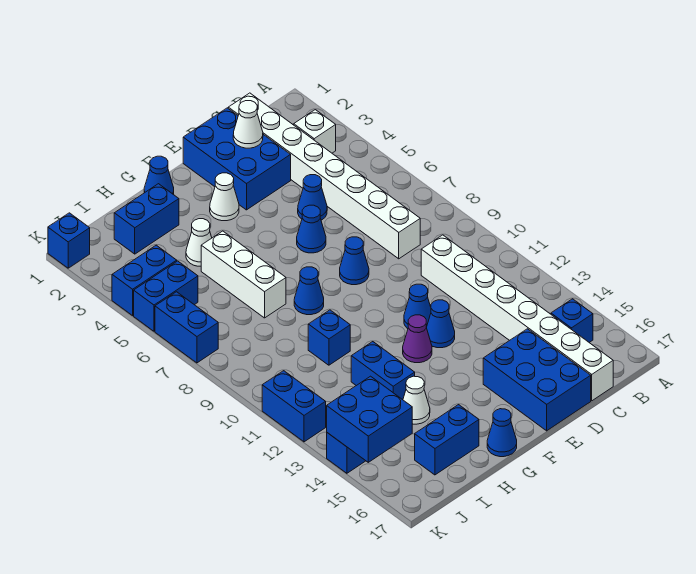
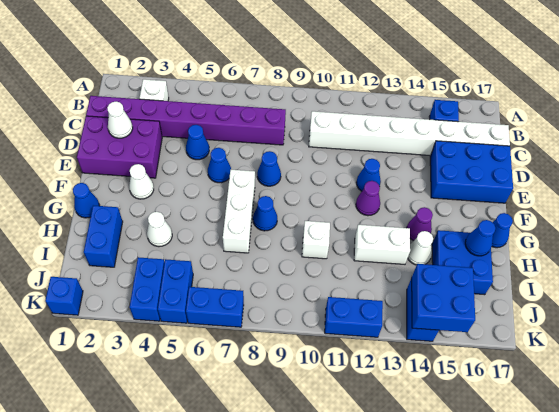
white 1x8 brick [228,93,420,259] -> purple 1x8 brick [86,96,286,145]
blue 2x3 brick [183,108,291,210] -> purple 2x3 brick [77,116,162,178]
blue 1x1 cone [404,284,431,329] -> blue 1x1 cone moved to [465,220,496,256]
none -> purple 1x1 cone [407,207,433,241]
white 1x3 brick [201,231,286,318] -> white 1x3 brick turned to [223,170,255,253]
blue 1x1 brick [308,310,350,365] -> white 1x1 brick [302,221,330,259]
blue 1x2 brick [351,342,415,400] -> white 1x2 brick [354,225,410,264]
blue 1x2 brick [415,405,479,475] -> blue 2x2 brick [432,230,493,295]

